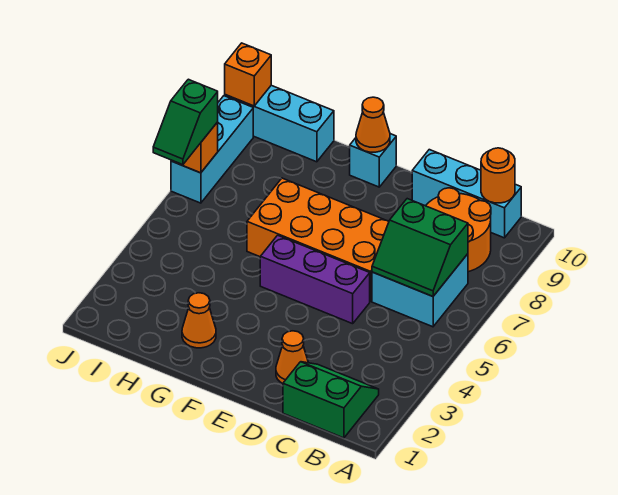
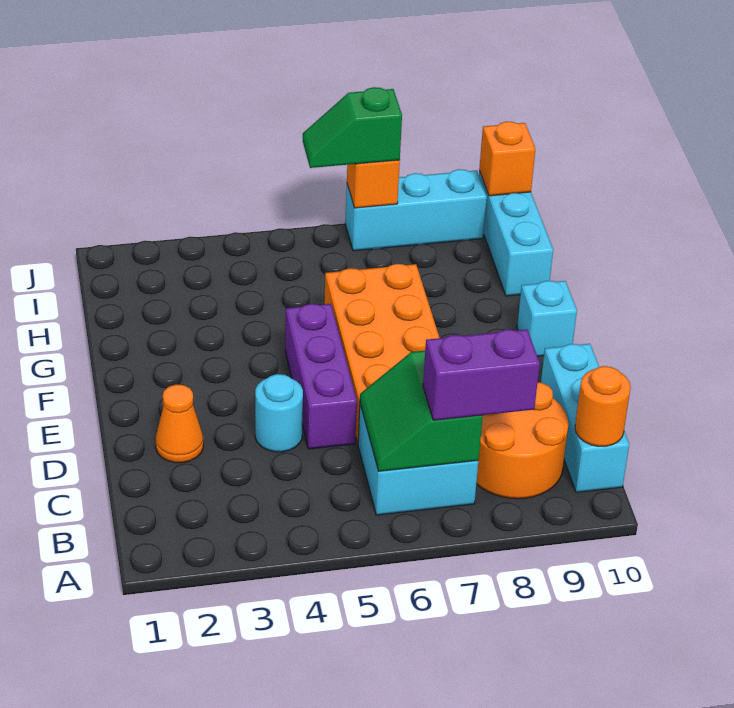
green 2x2 slope [283,362,379,438] -> none
none -> purple 1x2 brick [423,329,540,420]
none -> cyan 1x1 round brick [255,374,303,452]
orange 1x1 cone [356,97,390,152] -> none
orange 1x1 cone [182,293,216,348] -> none

